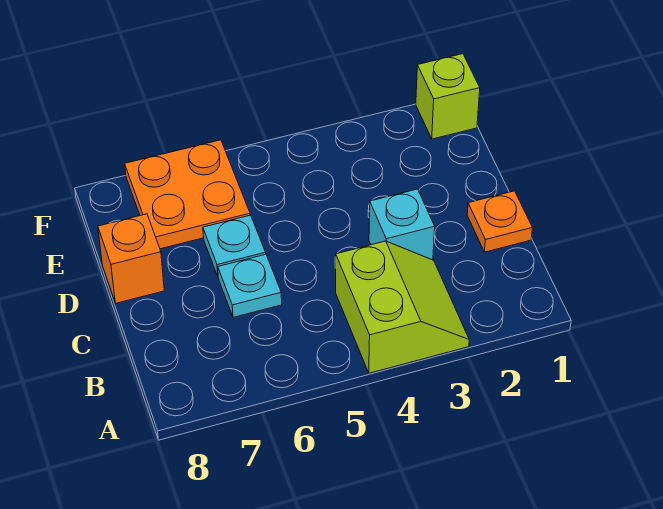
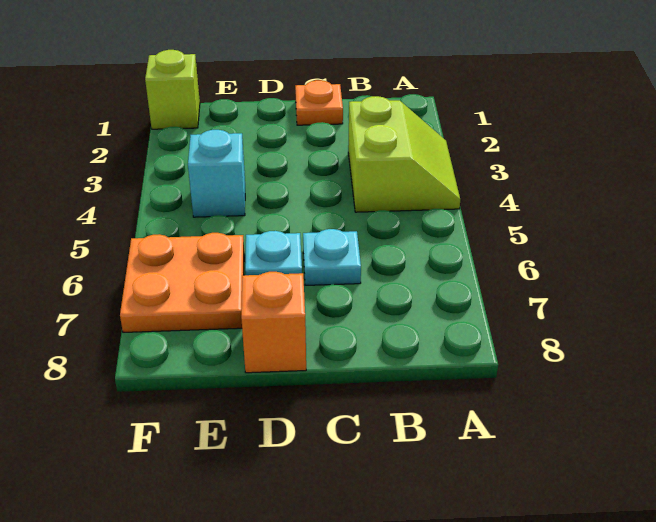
lime 2x2 slope [336,241,469,373] -> lime 2x2 slope turned to [348,96,460,212]
cyan 1x1 brick [369,189,435,260] -> cyan 1x1 brick moved to [188,130,245,217]

